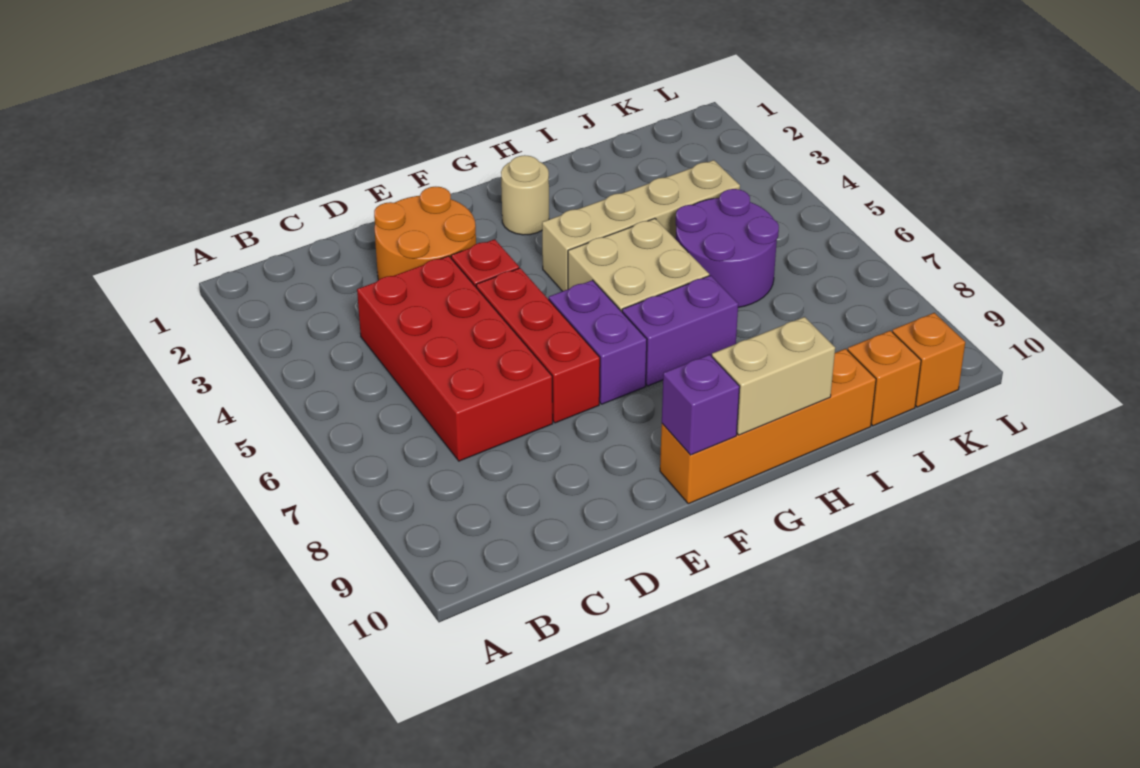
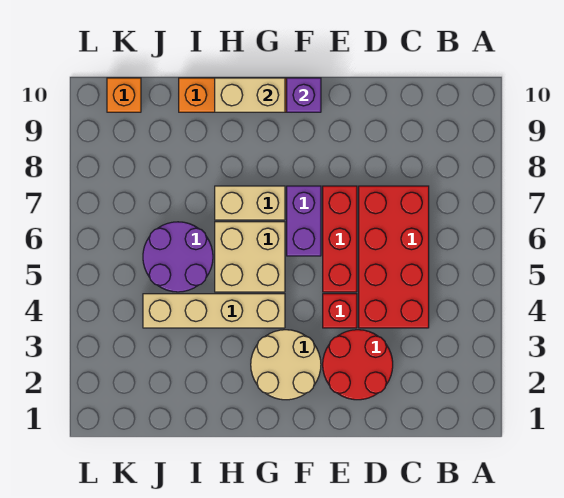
orange 2x2 round brick [374,187,476,280] -> red 2x2 round brick [323,330,393,400]
tan 1x1 round brick [501,155,549,235] -> tan 2x2 round brick [251,330,321,400]
purple 1x2 brick [622,275,738,386] -> tan 1x2 brick [215,186,285,220]
orange 1x1 brick [848,331,921,426] -> none

